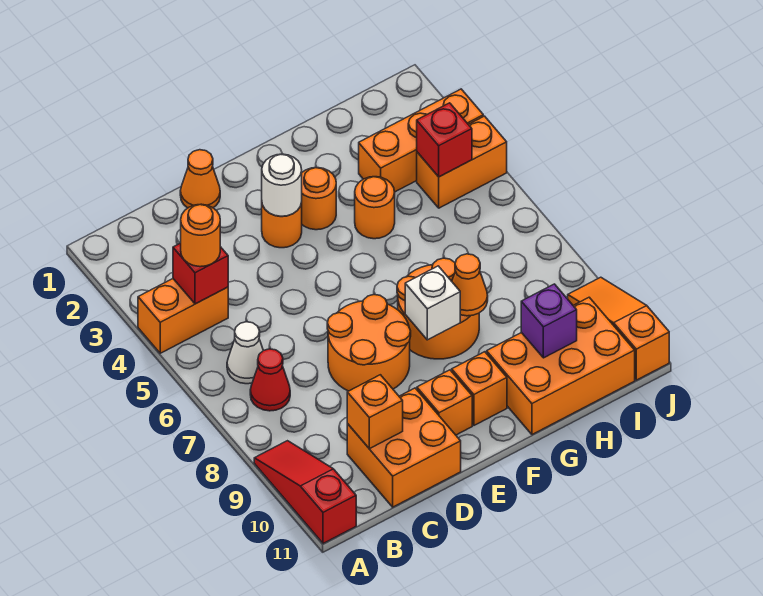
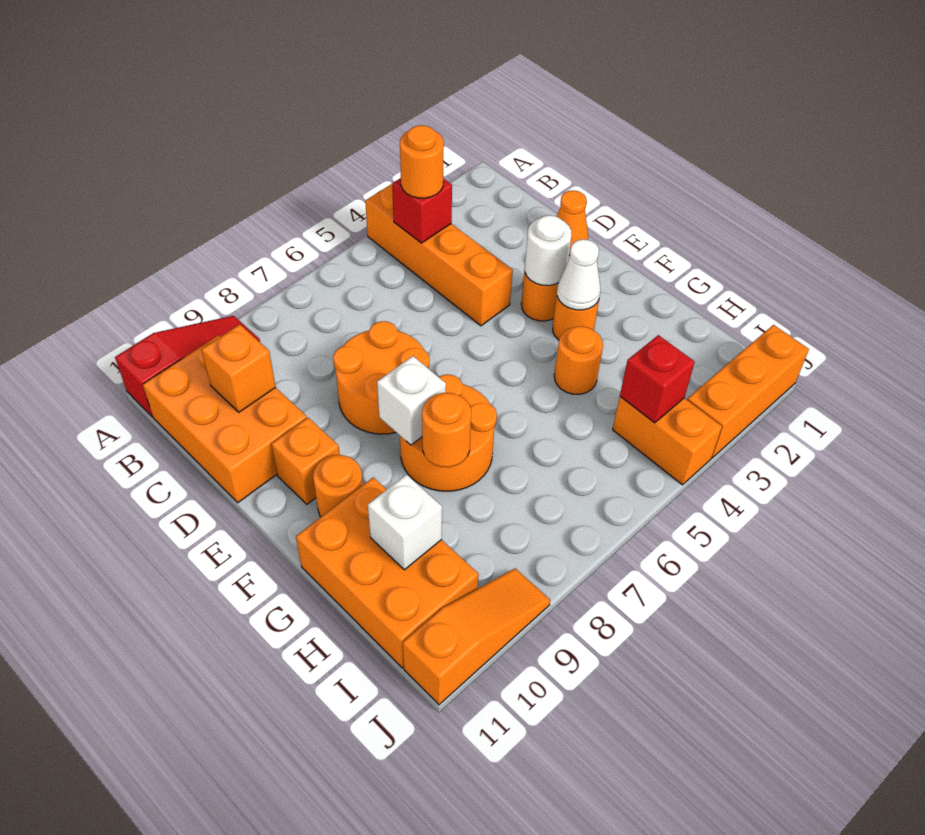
orange 1x2 brick [138,279,228,353] -> orange 1x4 brick [365,184,513,326]
white 1x1 cone [227,322,263,384] -> white 1x1 cone moved to [557,239,601,310]
red 1x1 cone [250,349,290,411] -> none
orange 2x2 brick [347,388,461,507] -> orange 2x3 brick [143,335,307,503]
orange 1x1 brick [452,352,507,425] -> orange 1x1 round brick [313,455,363,517]
orange 1x1 cone [452,254,488,316] -> orange 1x1 round brick [422,393,471,467]
orange 1x3 brick [359,89,483,192] -> orange 1x3 brick turned to [687,325,809,458]
purple 1x1 brick [521,284,577,358] -> white 1x1 brick [368,474,442,570]

